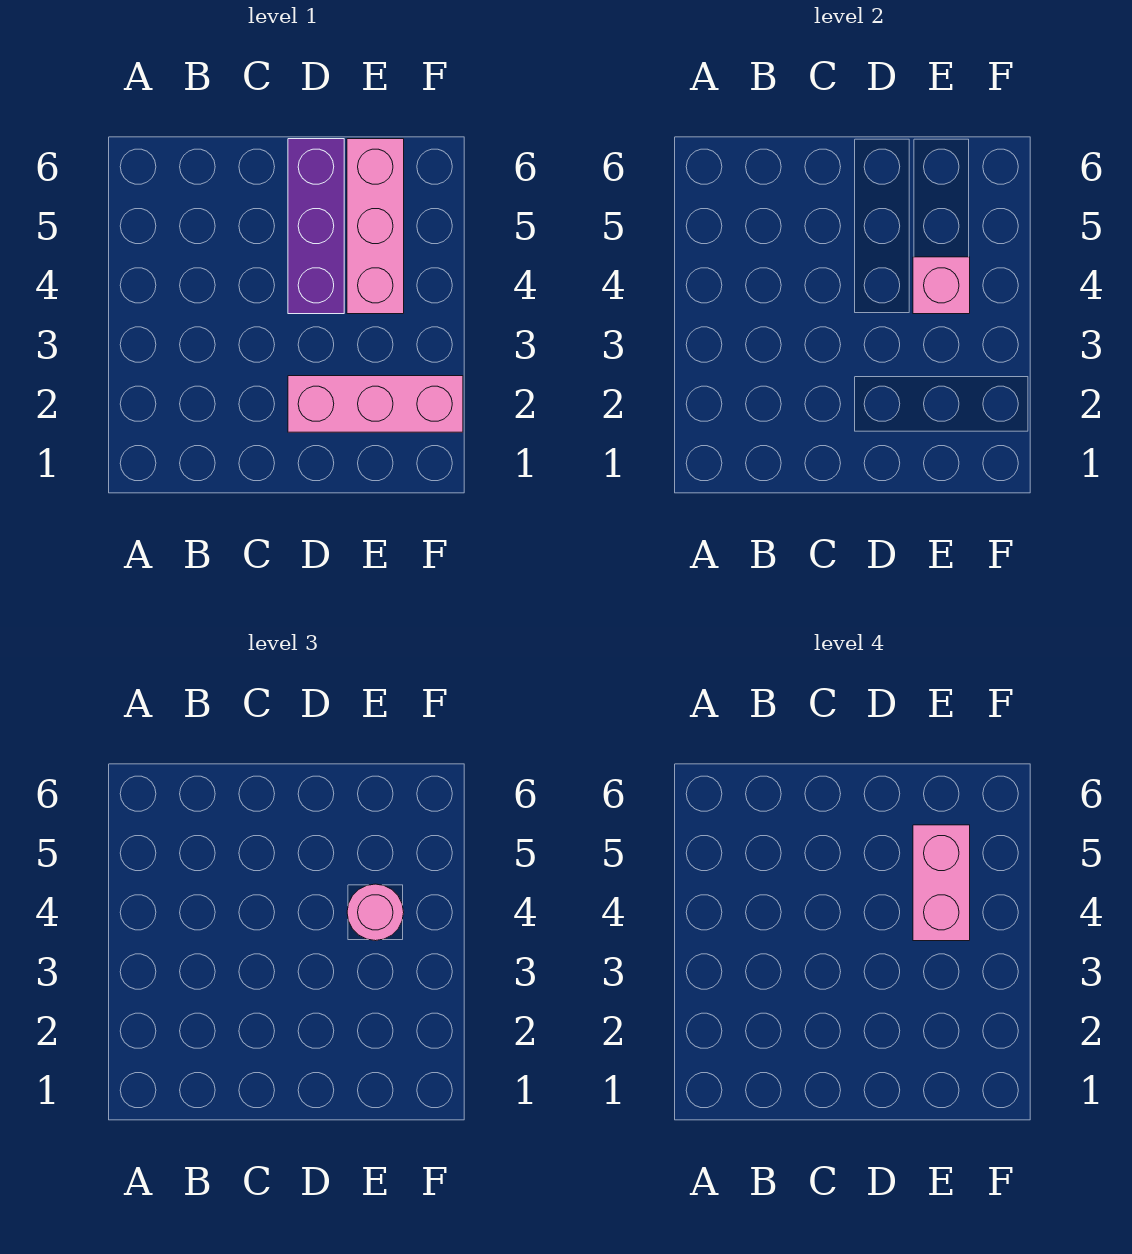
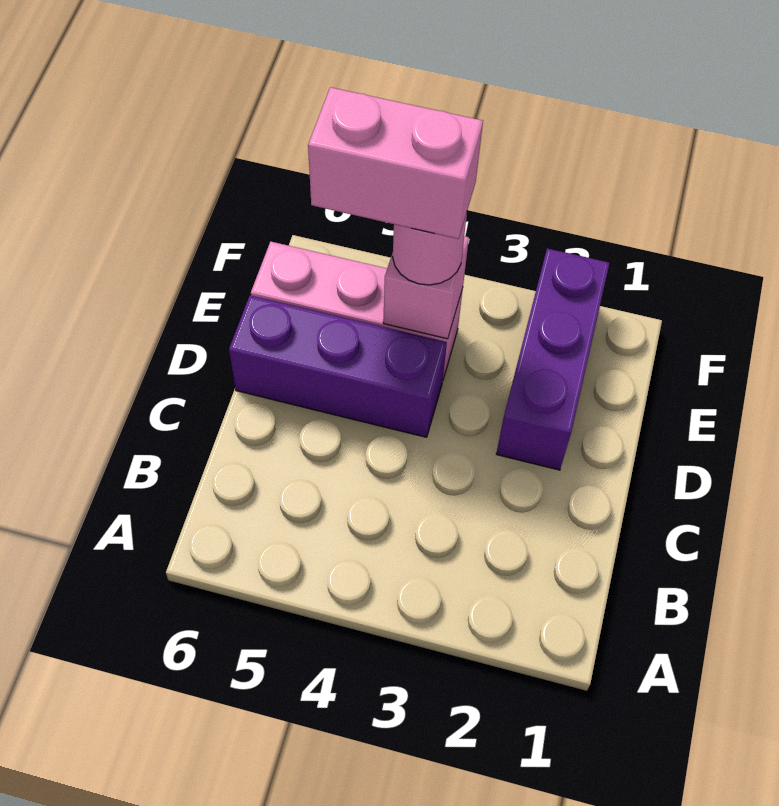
pink 1x3 brick [288,376,463,432] -> purple 1x3 brick [496,248,610,470]

